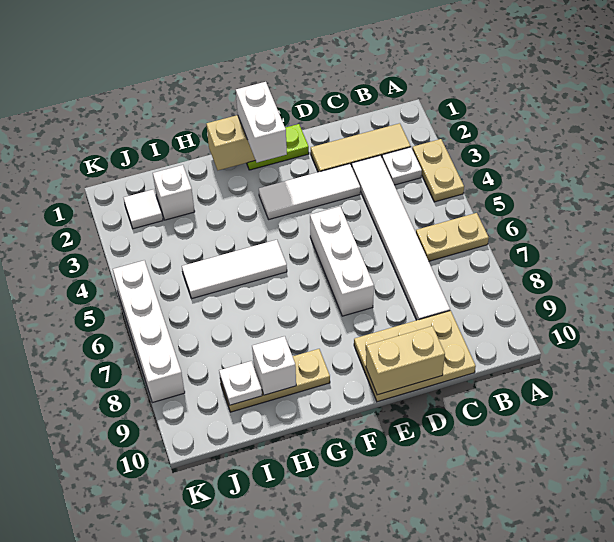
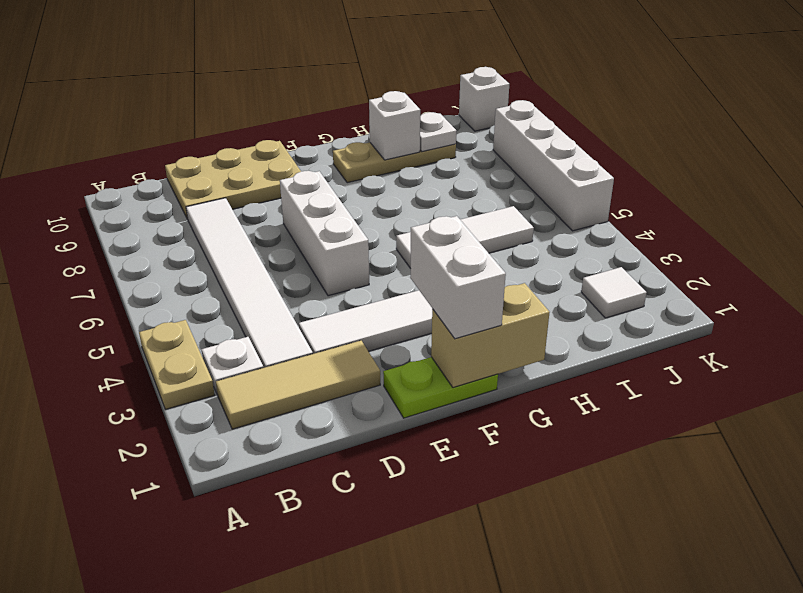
tan 1x2 plate [416,213,489,261] -> none
tan 1x2 brick [366,326,445,395] -> none
white 1x1 brick [153,165,195,220] -> white 1x1 brick moved to [459,67,509,131]

